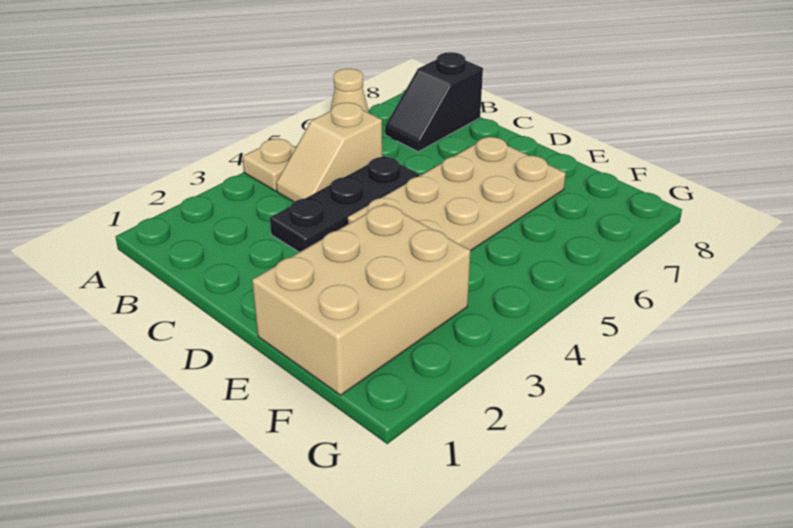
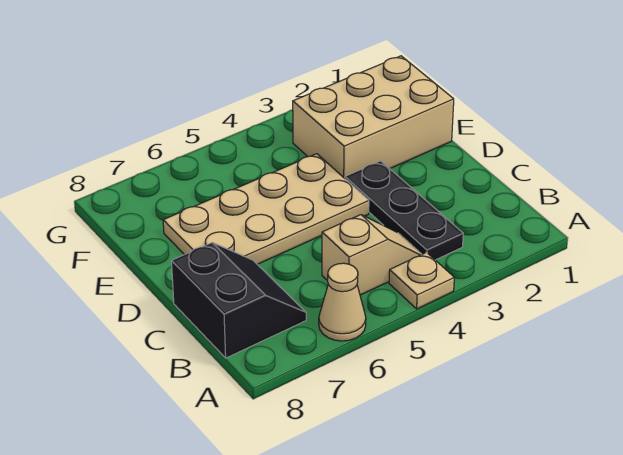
black 1x2 slope [385,52,483,152] -> black 2x2 slope [172,243,306,358]
black 1x3 plate [270,156,419,252] -> black 1x3 plate turned to [345,161,463,260]

